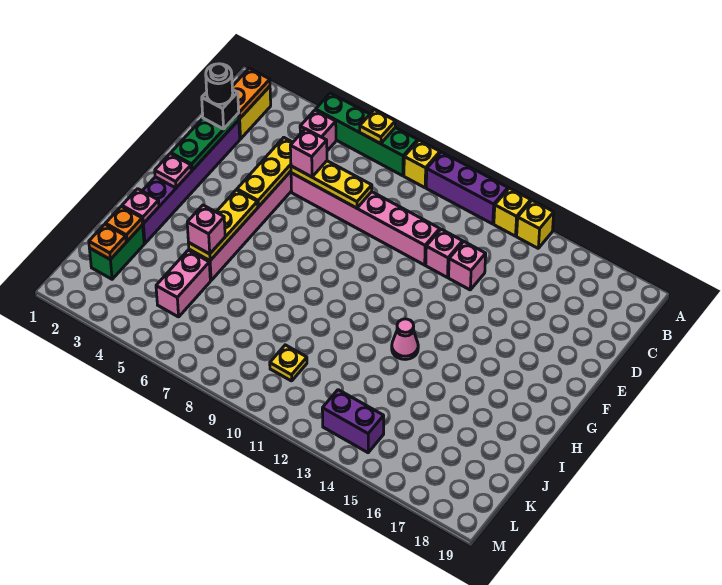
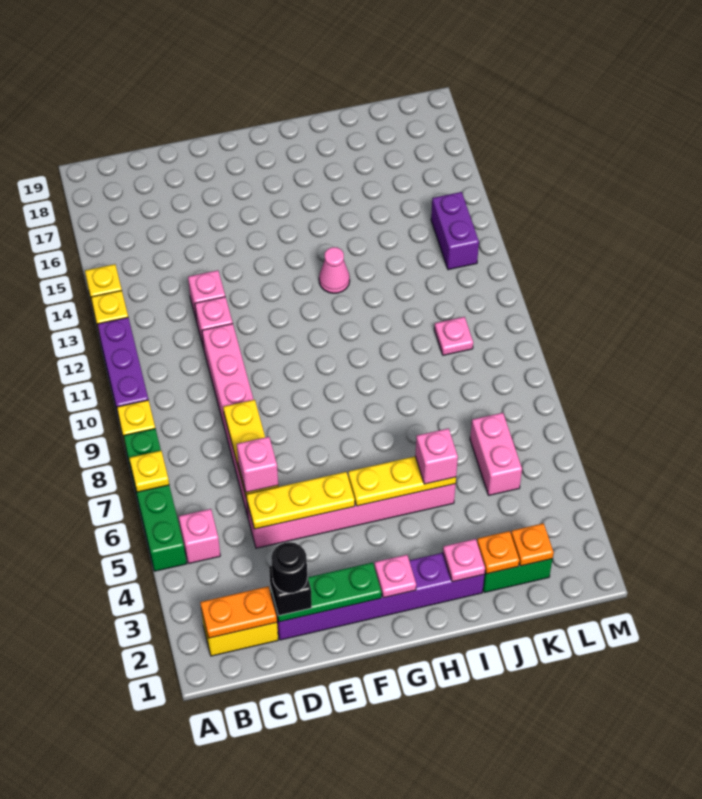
pink 1x2 brick [156,250,210,317] -> pink 1x2 brick turned to [470,413,522,495]
yellow 1x1 plate [270,345,307,381] -> pink 1x1 plate [434,317,473,355]

